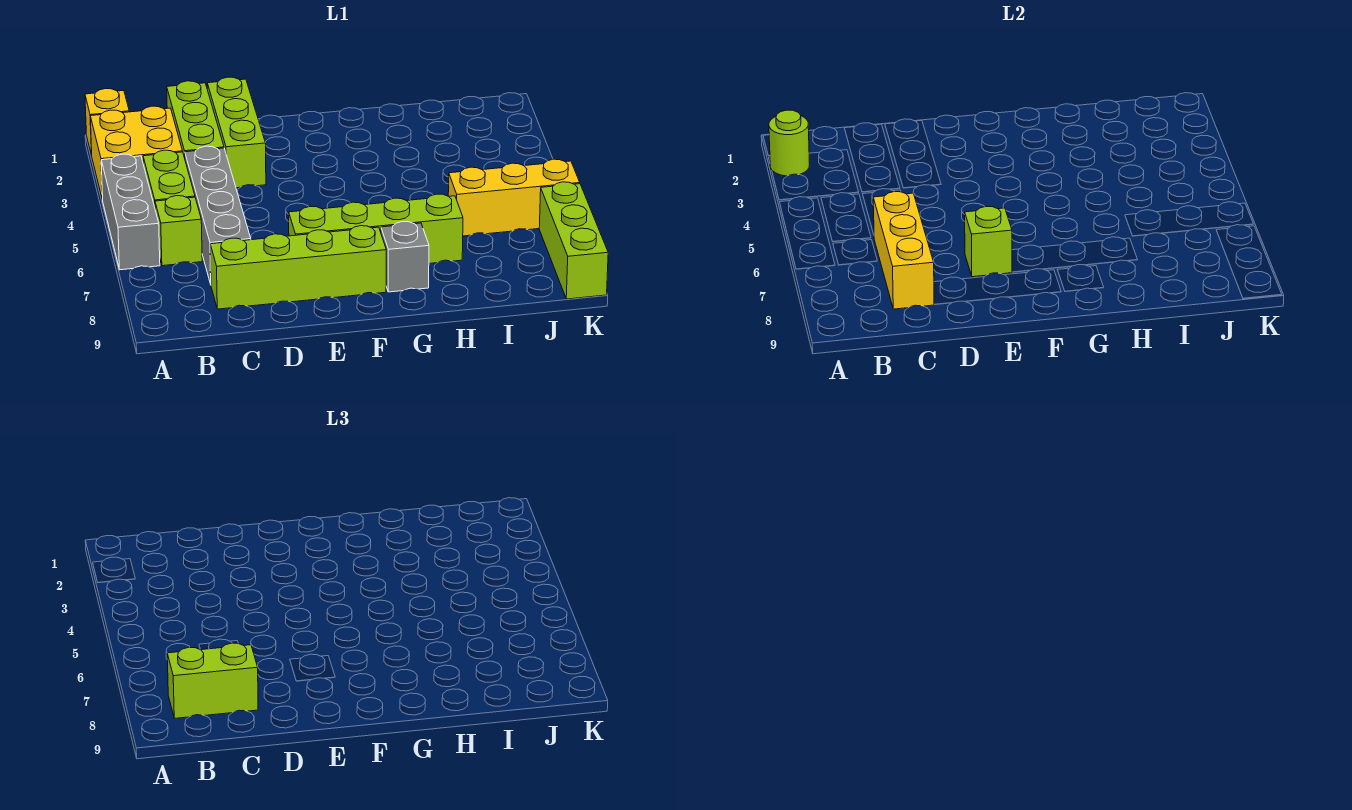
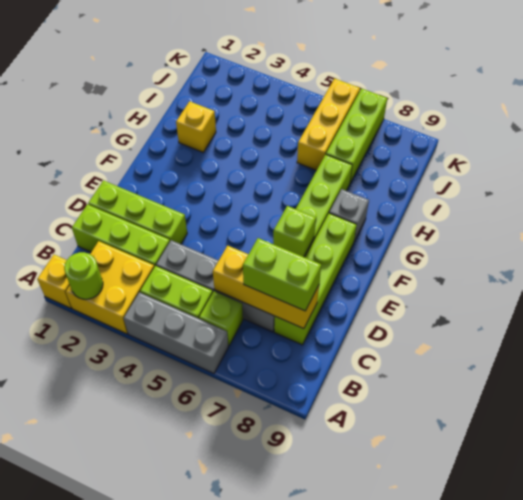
lime 1x2 brick [167,643,258,718] -> lime 1x2 brick turned to [243,238,321,311]
none -> yellow 1x1 brick [176,101,216,152]
lime 1x3 brick [539,182,608,299] -> lime 1x3 brick turned to [326,89,387,183]

